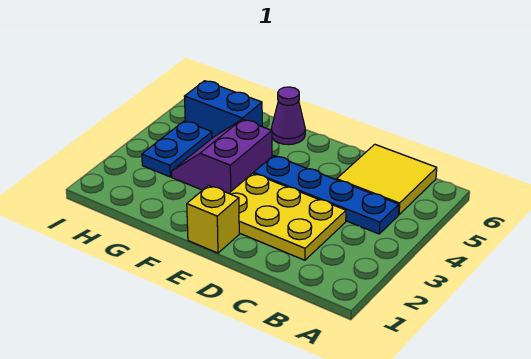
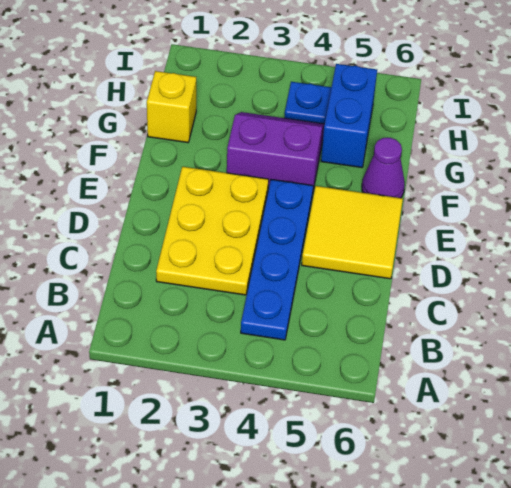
yellow 2x2 tile [337,144,437,215] -> yellow 2x2 tile moved to [302,186,403,279]
yellow 1x1 brick [187,185,239,253] -> yellow 1x1 brick moved to [147,71,196,143]
blue 1x2 plate [142,121,212,177] -> blue 1x1 plate [284,82,331,124]

